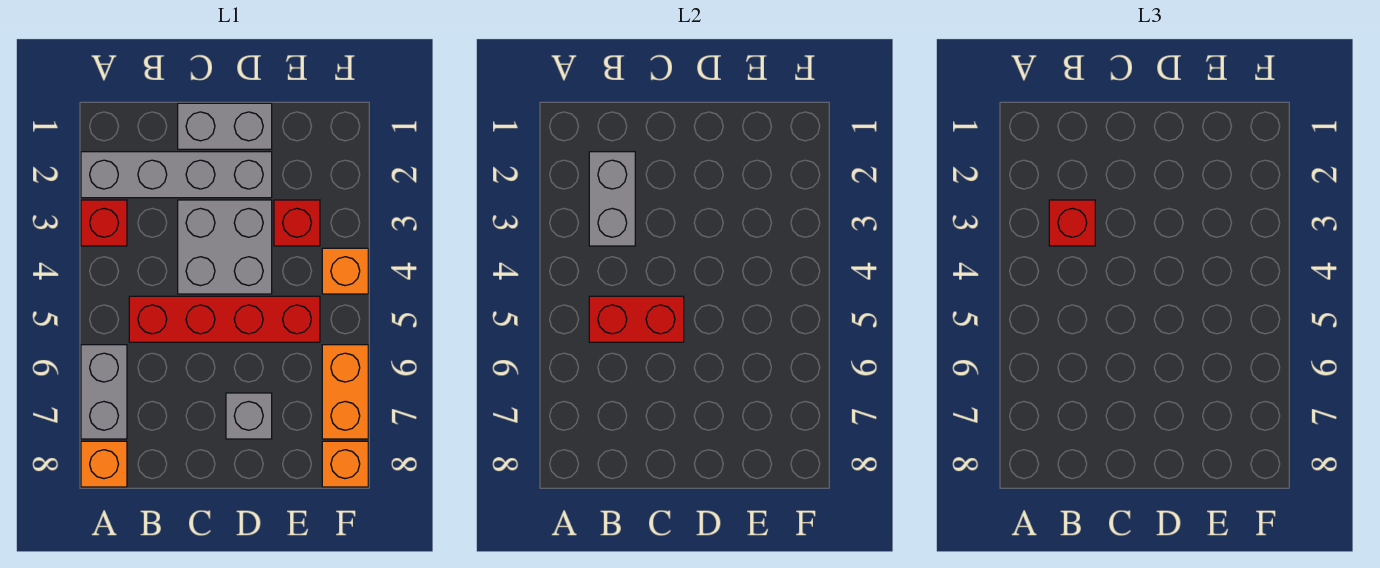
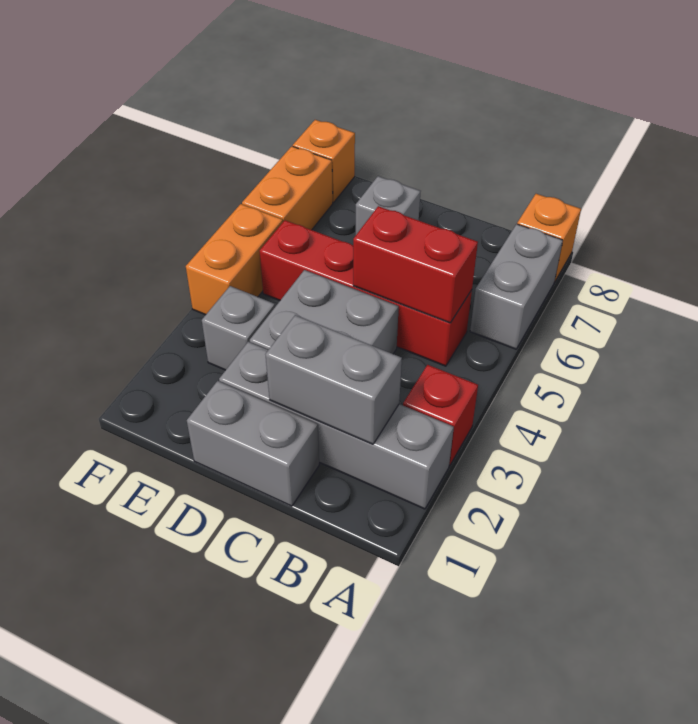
grey 1x2 brick [589,152,635,246] -> grey 1x2 brick turned to [265,315,402,444]
red 1x1 brick [1049,200,1095,246] -> none
red 1x1 brick [274,200,320,246] -> grey 1x1 brick [202,286,275,370]
orange 1x1 brick [322,248,368,294] -> orange 1x2 brick [186,204,283,315]

